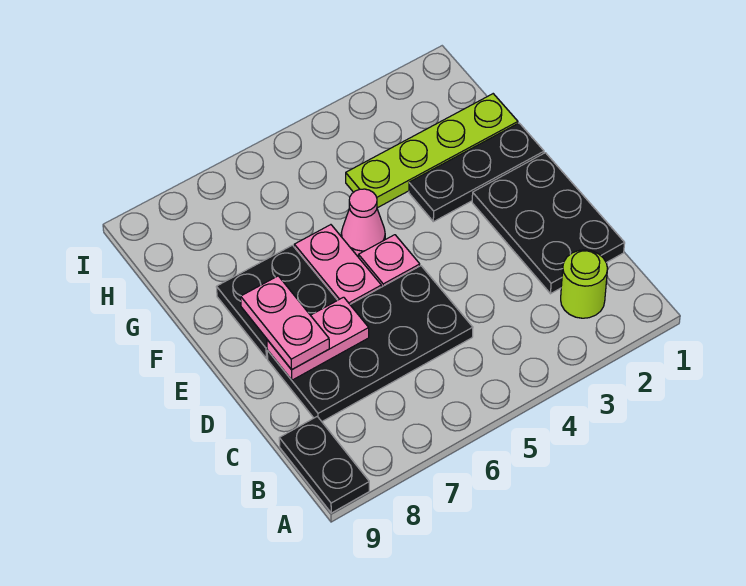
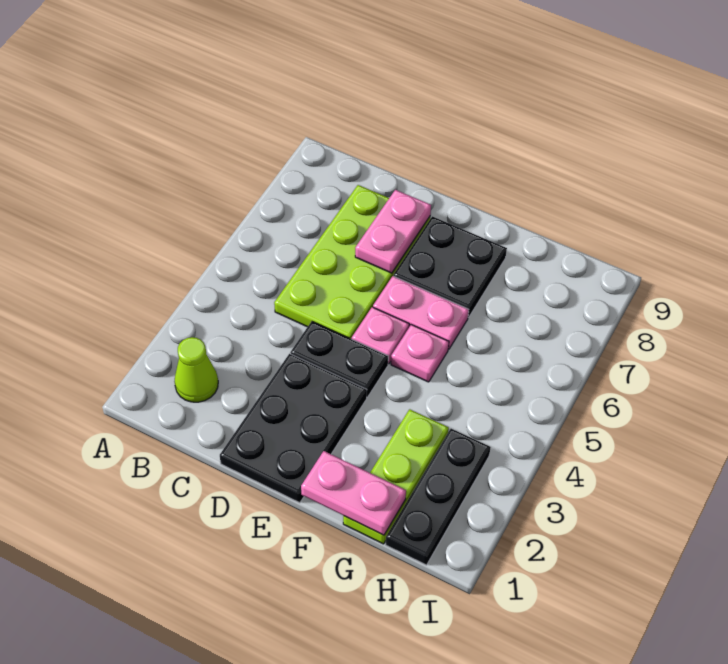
black 1x2 plate [279,416,369,513] -> black 1x2 plate moved to [290,322,388,397]
lime 1x1 round brick [561,250,608,318] -> lime 1x1 cone [175,337,218,402]
black 2x3 plate [472,153,625,294] -> black 2x3 plate turned to [220,354,367,503]
black 2x4 plate [267,266,473,421] -> lime 2x4 plate [274,185,430,339]
pink 1x2 plate [241,276,329,370] -> pink 1x2 plate moved to [301,451,406,535]
black 1x3 plate [409,123,544,222] -> black 1x3 plate moved to [386,429,491,565]
pink 1x1 cone [341,189,385,256] -> pink 1x1 plate [391,325,449,382]
lime 1x4 plate [346,94,518,208] -> lime 1x3 plate [343,409,449,544]

